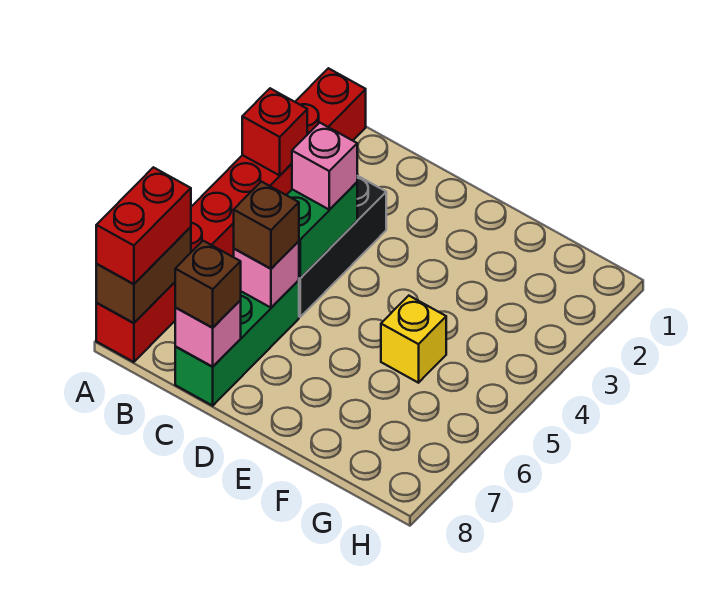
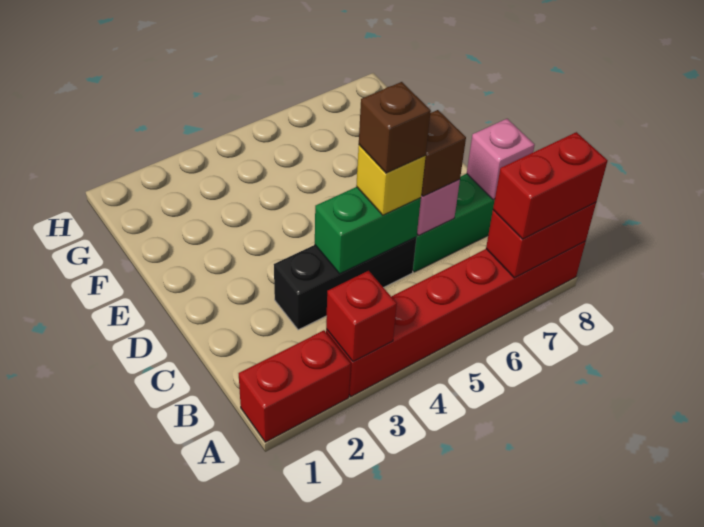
brown 1x2 brick [96,227,191,323] -> red 1x2 brick [486,202,596,278]
pink 1x1 brick [292,123,357,210] -> none
brown 1x1 brick [175,241,241,328] -> brown 1x1 brick moved to [359,82,431,173]
yellow 1x1 brick [381,296,446,383] -> yellow 1x1 brick moved to [356,145,426,215]

